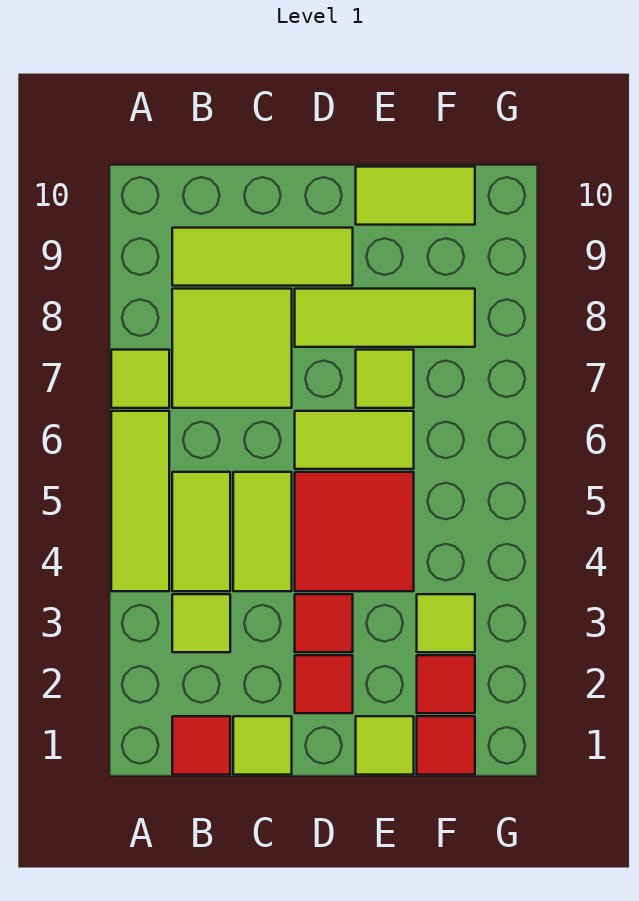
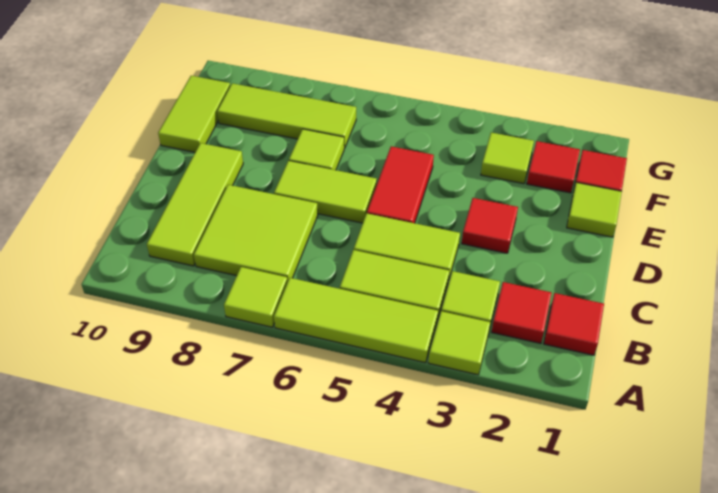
lime 1x1 tile [233,716,292,775] -> lime 1x1 tile moved to [428,311,490,375]
red 1x1 tile [295,655,353,713] -> red 1x1 tile moved to [492,282,552,343]
red 2x2 tile [295,472,414,591] -> red 1x2 tile [367,146,434,223]
lime 1x2 tile [295,411,414,469] -> lime 1x2 tile turned to [274,161,377,223]
lime 1x3 tile [295,289,475,347] -> lime 1x3 tile turned to [217,83,356,148]

